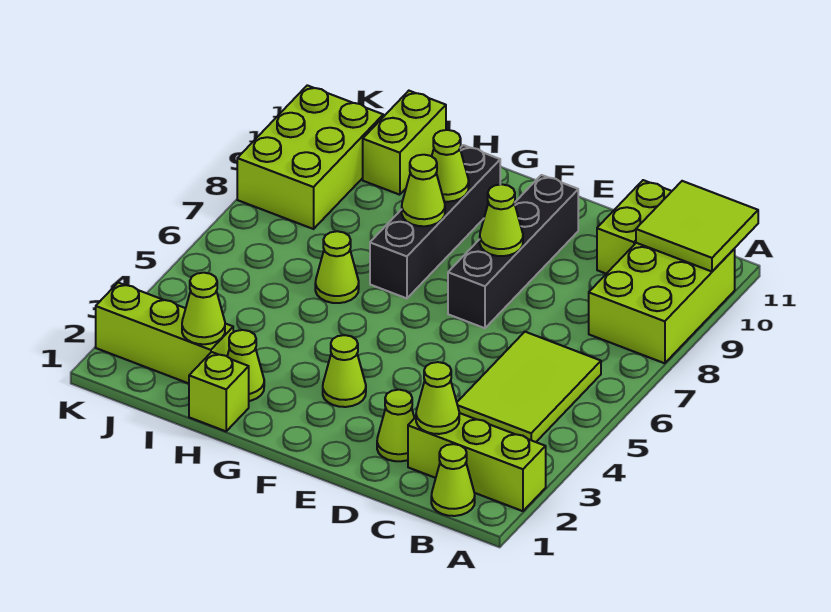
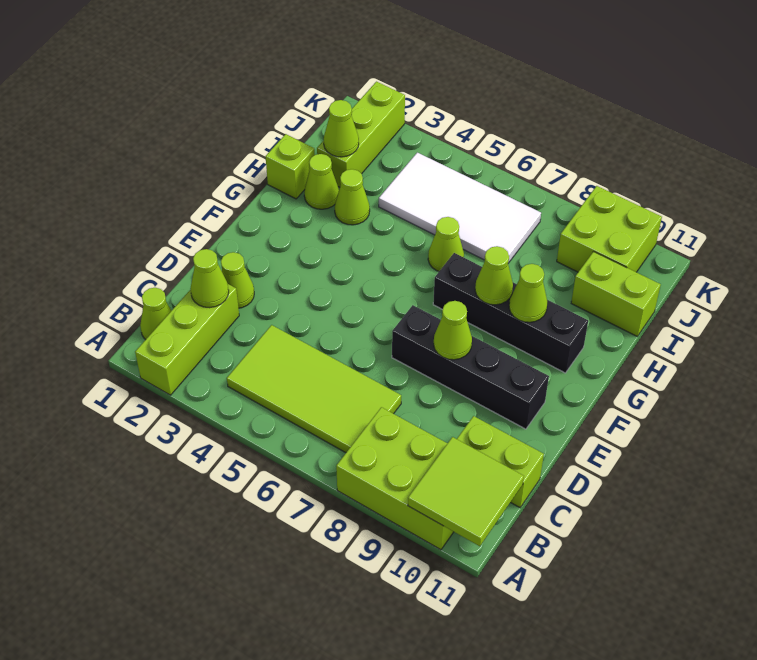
lime 2x3 tile [457,332,601,442] -> lime 2x4 tile [227,325,401,453]
lime 1x1 cone [323,335,366,407] -> lime 1x1 cone moved to [335,169,370,225]
none -> white 2x4 tile [379,153,541,263]
lime 2x3 brick [237,85,383,229] -> lime 2x2 brick [557,186,662,272]

